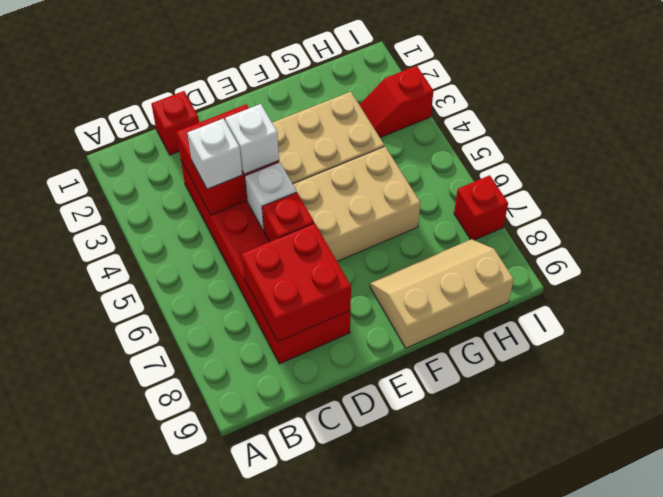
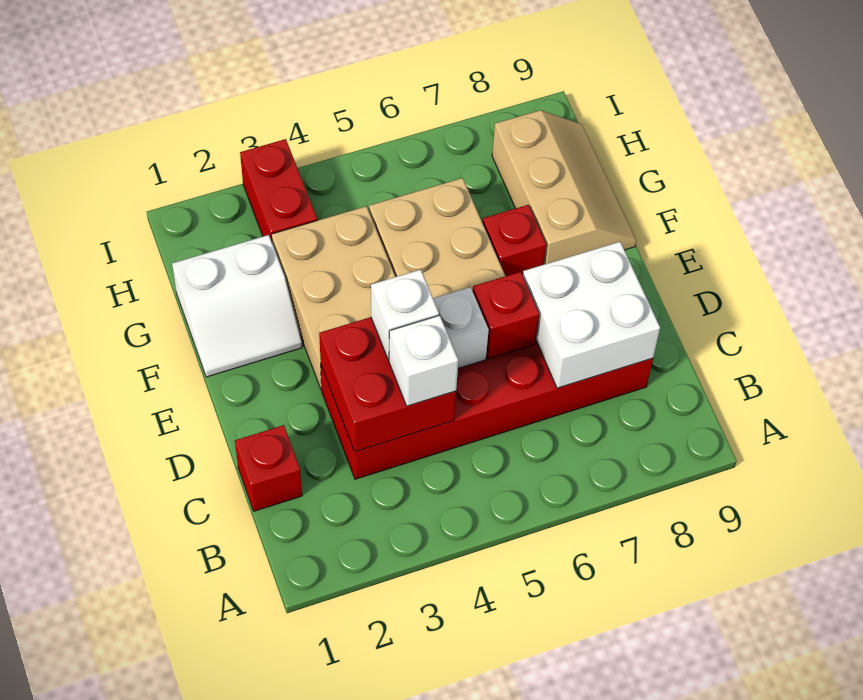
red 2x2 brick [241,223,351,342] -> white 2x2 brick [523,242,660,388]
none -> white 2x2 slope [172,235,302,377]
tan 2x3 slope [370,239,514,348] -> tan 2x3 slope turned to [492,110,636,264]
red 1x2 slope [360,66,433,137] -> red 1x2 brick [240,139,317,241]
red 1x1 brick [454,175,508,240] -> red 1x1 brick moved to [483,205,546,276]

